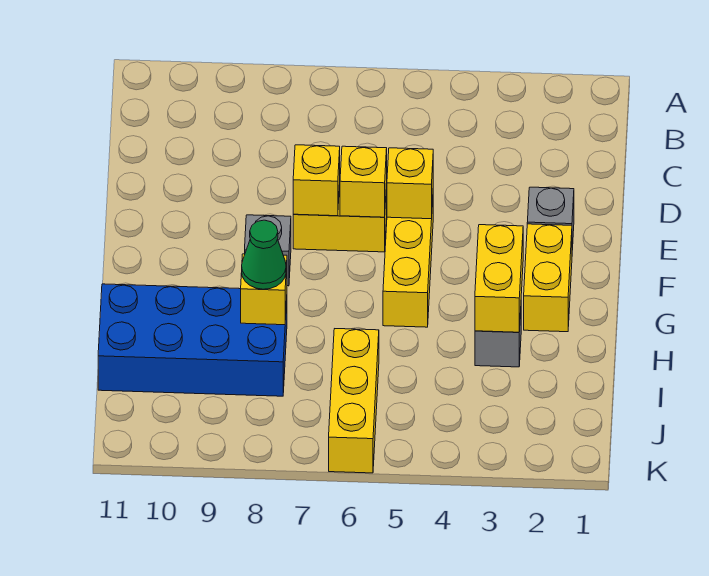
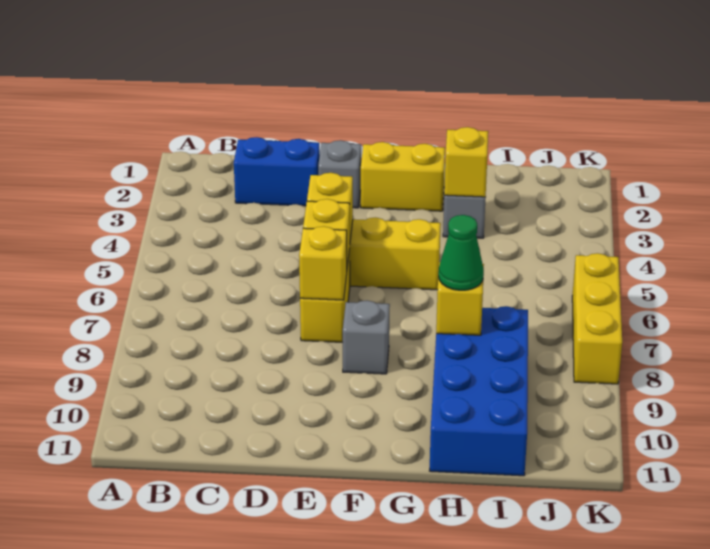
none -> blue 1x2 brick [234,137,320,206]
yellow 1x2 brick [475,225,523,332] -> yellow 1x1 brick [444,127,488,197]
yellow 1x3 brick [329,329,379,473] -> yellow 1x3 brick turned to [572,253,622,384]

